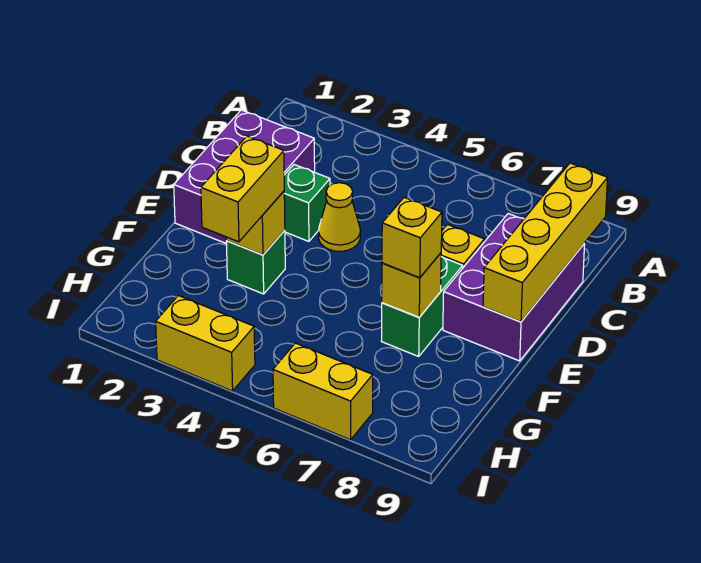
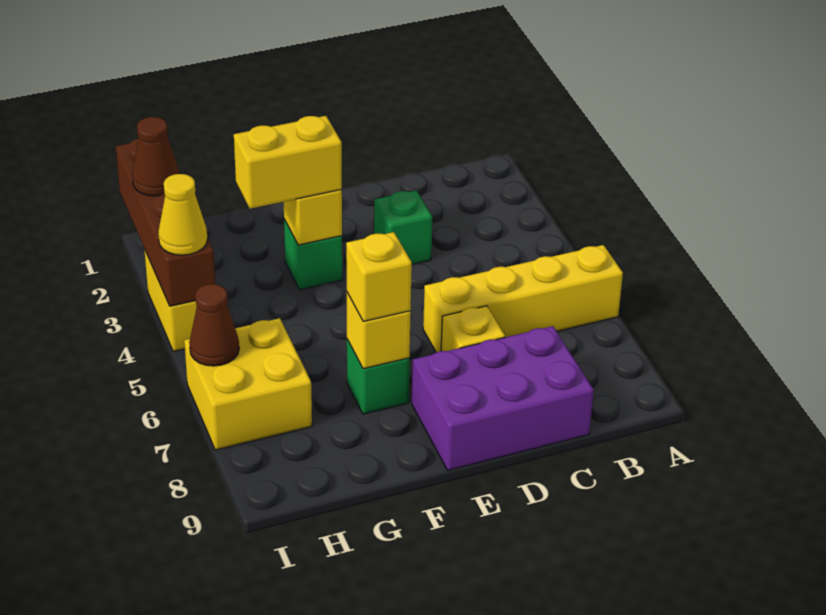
yellow 1x4 brick [483,163,608,322] -> yellow 1x4 brick moved to [423,245,623,352]
purple 2x3 brick [174,110,315,244] -> none
yellow 1x1 cone [319,183,360,251] -> yellow 1x1 cone moved to [158,174,207,255]
green 1x2 brick [382,257,463,356] -> green 1x1 brick [347,339,410,414]
none -> brown 1x4 brick [116,139,215,306]
none -> brown 1x1 cone [132,117,179,196]
yellow 1x2 brick [273,343,373,440] -> yellow 2x2 brick [184,318,312,450]
none -> brown 1x1 cone [189,284,239,366]

